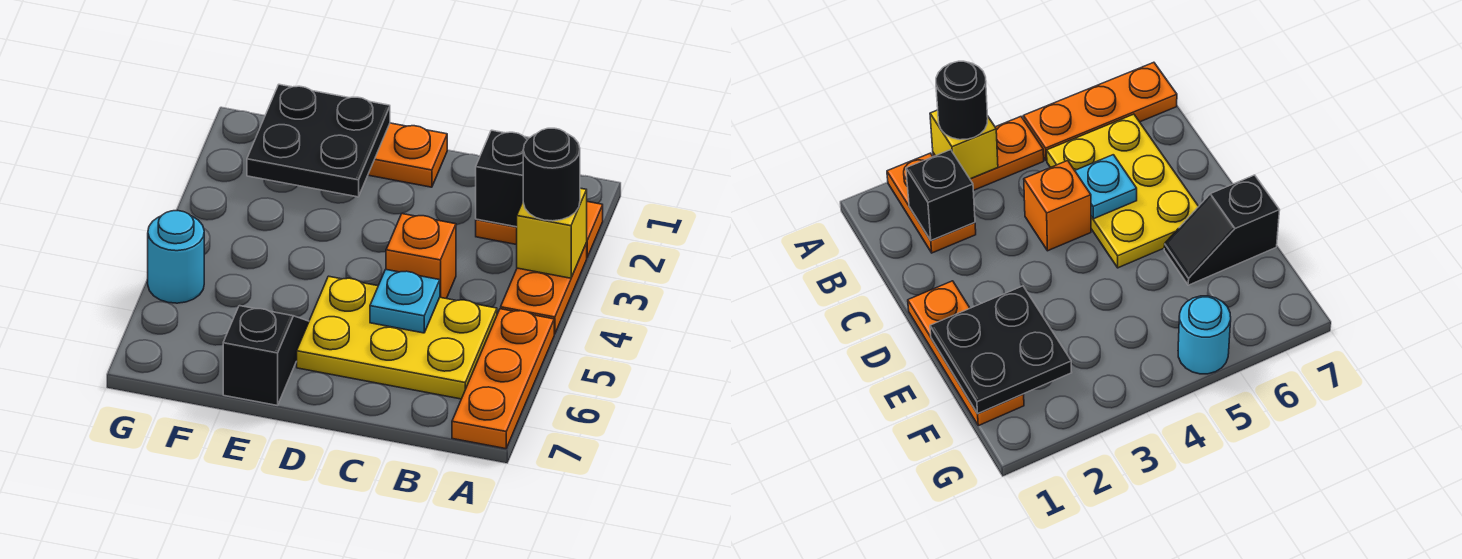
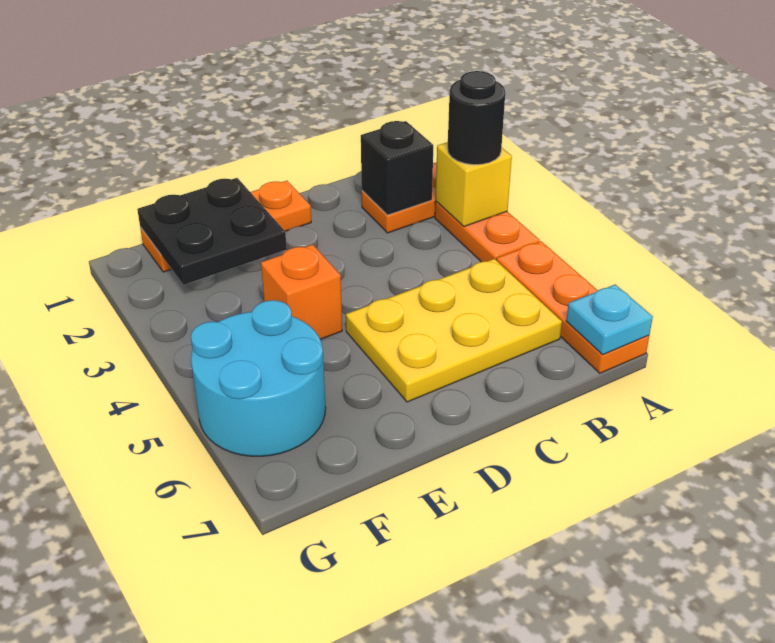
orange 1x1 brick [386,214,456,299] -> orange 1x1 brick moved to [261,244,342,339]
cyan 1x1 plate [370,270,440,333] -> cyan 1x1 plate moved to [566,284,653,355]
black 1x2 slope [223,306,309,406] -> none
cyan 1x1 round brick [148,211,204,303] -> cyan 2x2 round brick [191,300,326,456]

